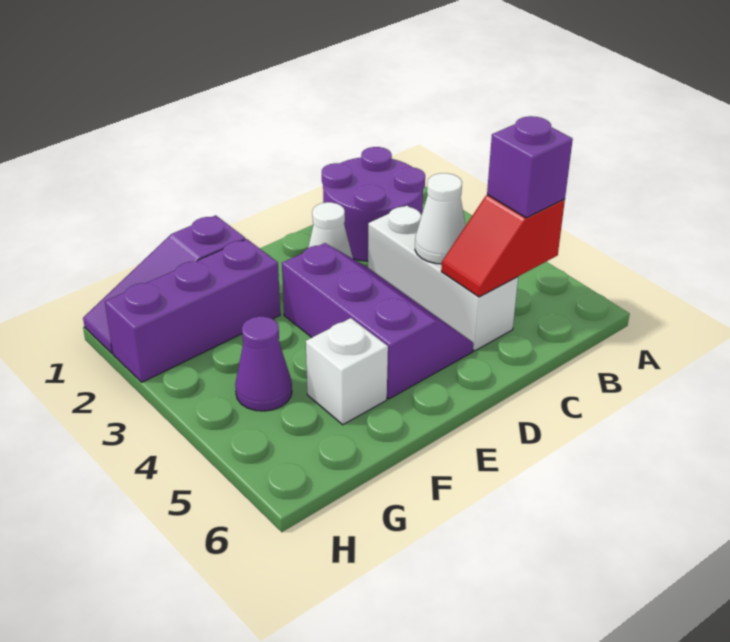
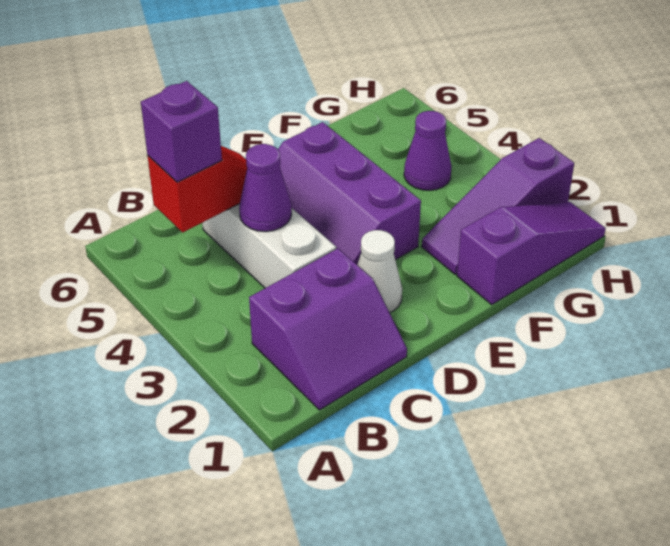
purple 2x2 round brick [322,147,425,261] -> purple 2x2 slope [249,249,407,410]
white 1x1 cone [415,173,466,264] -> purple 1x1 cone [239,144,292,232]
purple 1x3 brick [105,239,280,382] -> purple 1x3 slope [422,138,574,274]
white 1x1 brick [306,318,388,425] -> none

